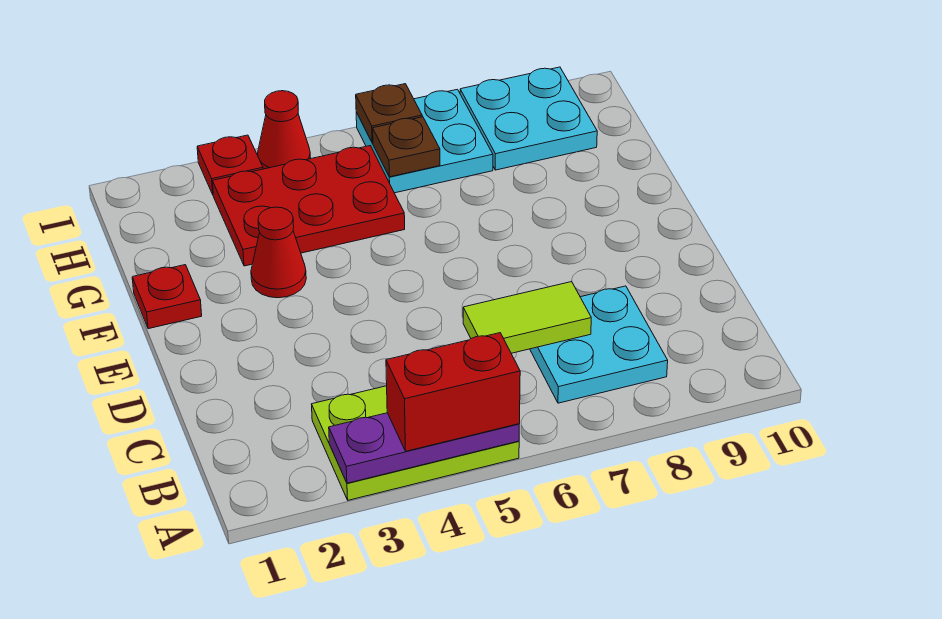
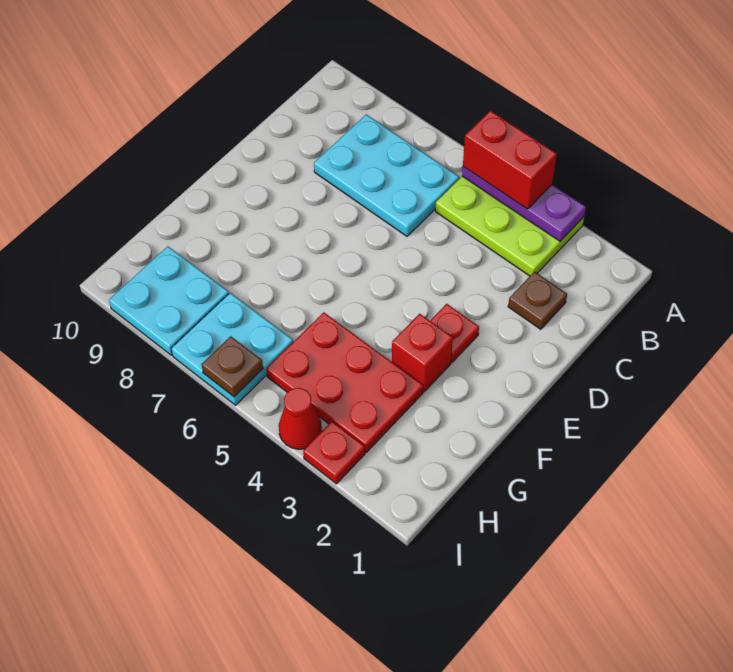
cyan 2x2 plate [530,286,668,403] -> cyan 2x3 plate [314,115,459,236]
lime 1x2 tile [463,282,591,353] -> none
red 1x1 plate [132,265,202,329] -> red 1x1 plate moved to [430,304,479,362]
red 1x1 cone [251,207,306,298] -> red 1x1 brick [392,314,453,392]
brown 1x1 plate [373,117,440,177] -> brown 1x1 plate moved to [508,272,567,329]

